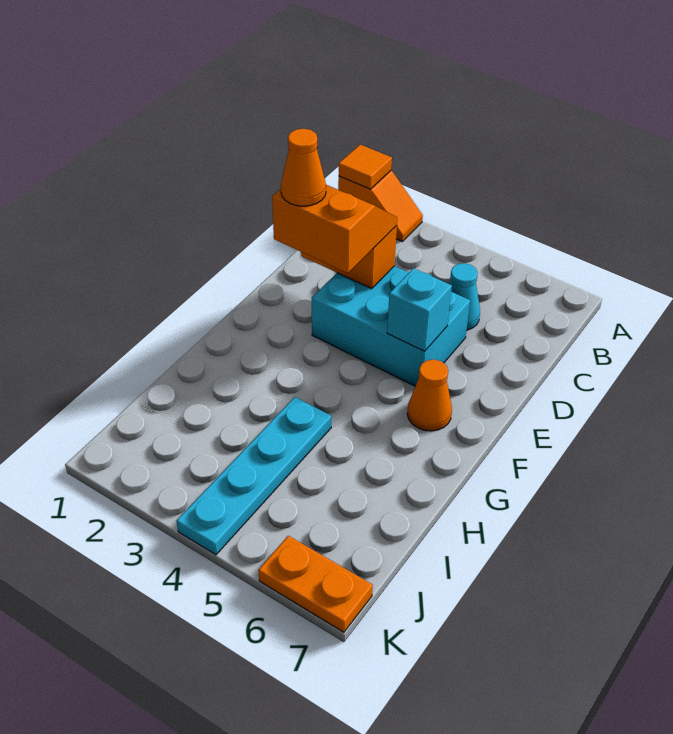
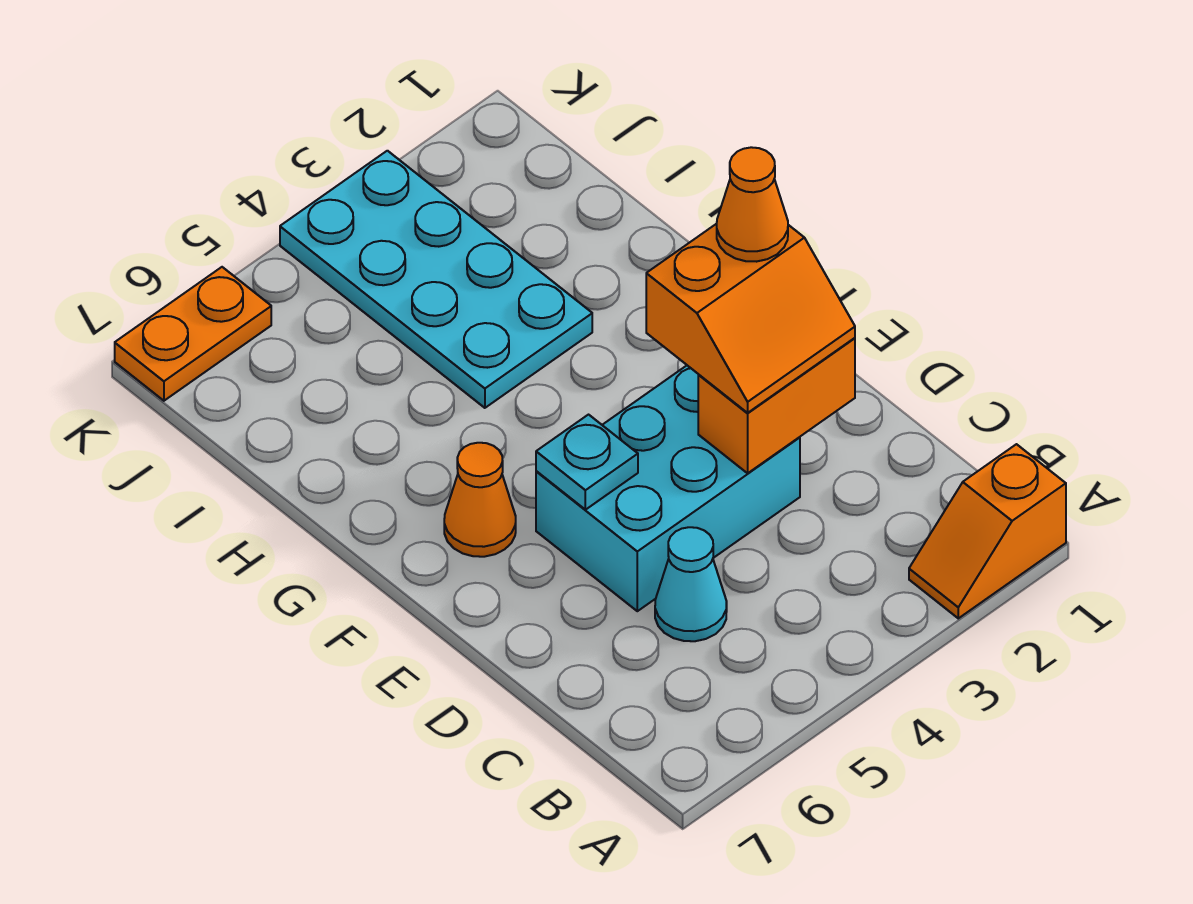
orange 1x1 tile [339,145,392,189] -> none
cyan 1x1 brick [387,268,452,351] -> cyan 1x1 plate [536,415,638,510]
cyan 1x4 plate [177,397,331,555] -> cyan 2x4 plate [280,151,592,408]

